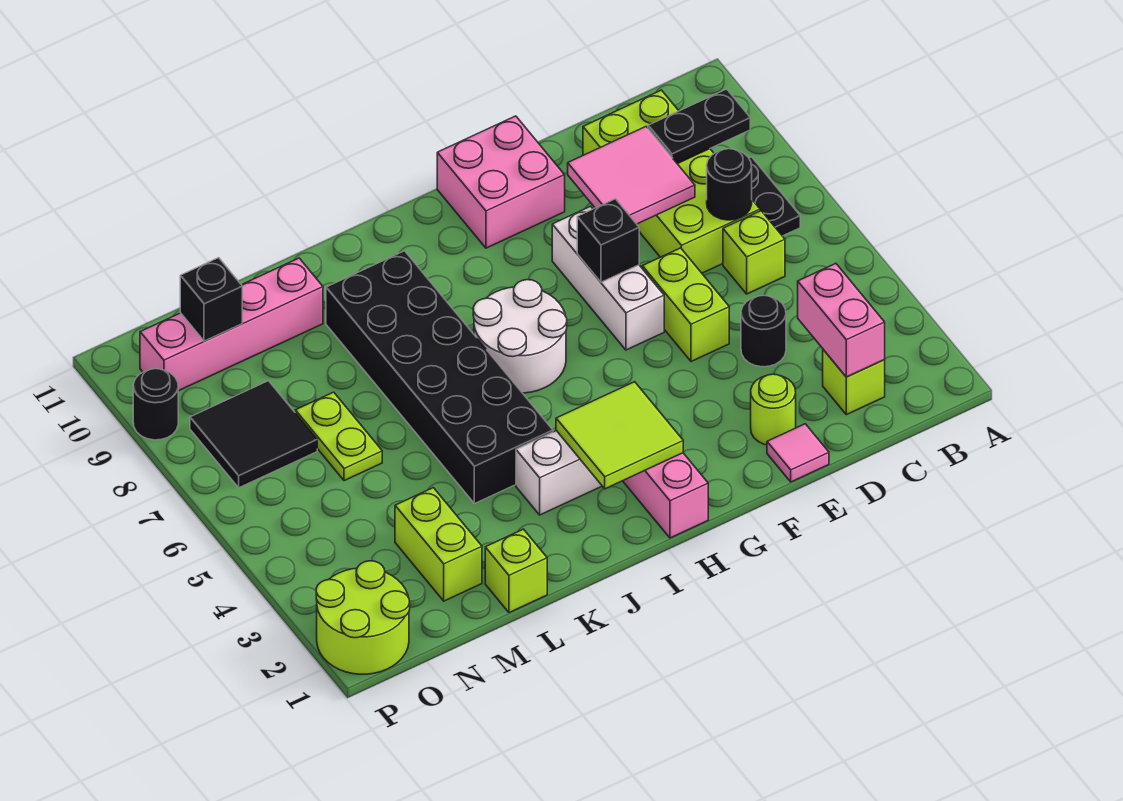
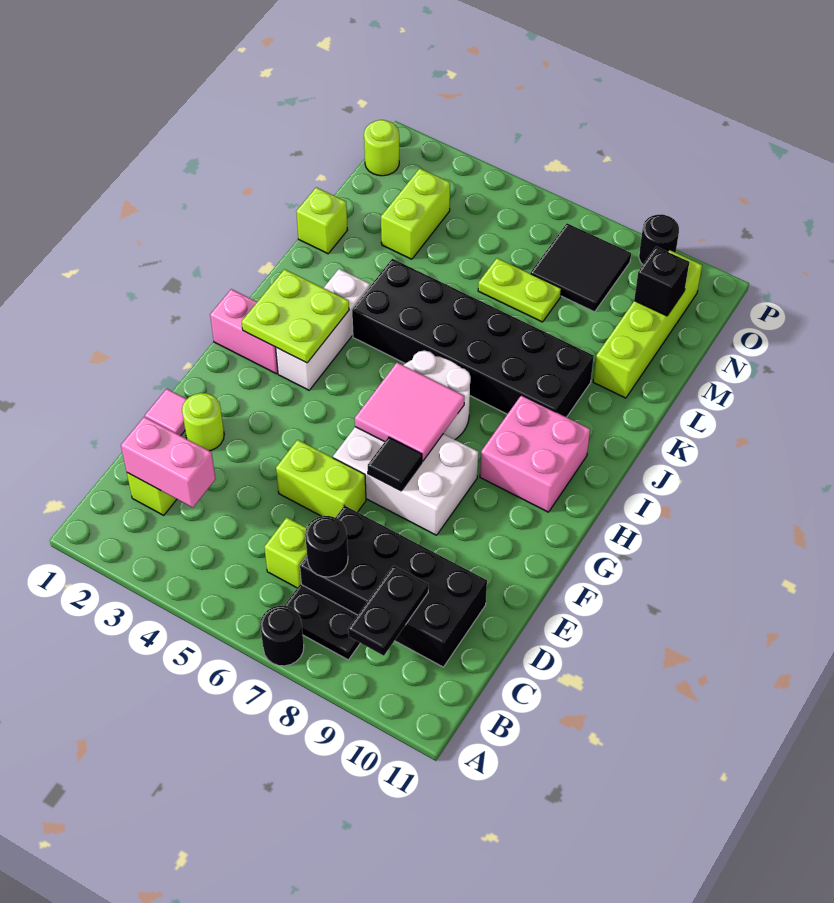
lime 2x4 brick [583,90,760,273] -> black 2x4 brick [300,506,487,667]
black 1x1 round brick [741,295,786,367] -> black 1x1 round brick moved to [260,606,304,666]
pink 2x2 tile [568,127,695,224] -> pink 2x2 tile moved to [355,363,464,461]
white 1x3 brick [552,206,664,350] -> white 2x3 brick [333,427,478,535]
black 1x1 brick [577,199,639,282] -> black 1x1 tile [368,437,422,491]
pink 2x2 brick [437,116,565,248] -> pink 2x2 brick moved to [480,395,590,512]
lime 2x2 tile [556,382,683,489] -> lime 2x2 plate [242,269,349,363]
pink 1x4 brick [140,258,323,391] -> lime 1x4 brick [593,250,702,398]
lime 1x2 brick [395,488,482,601] -> lime 1x2 brick turned to [381,168,450,259]
lime 2x2 round brick [316,561,410,674] -> lime 1x1 round brick [364,120,399,176]

